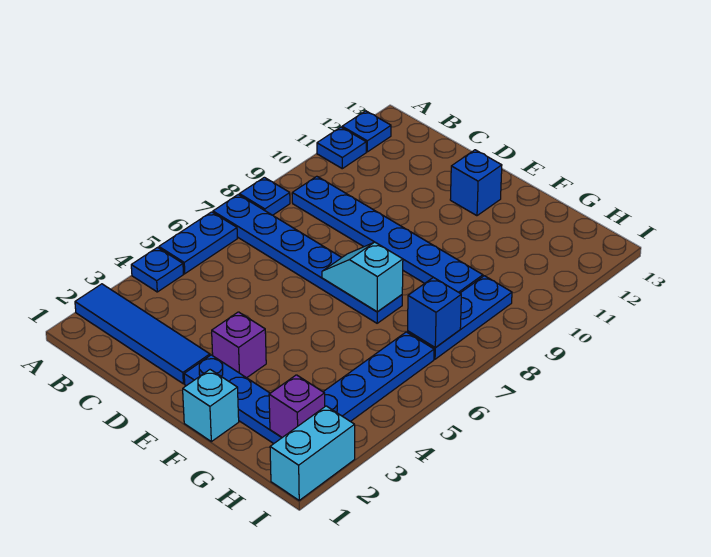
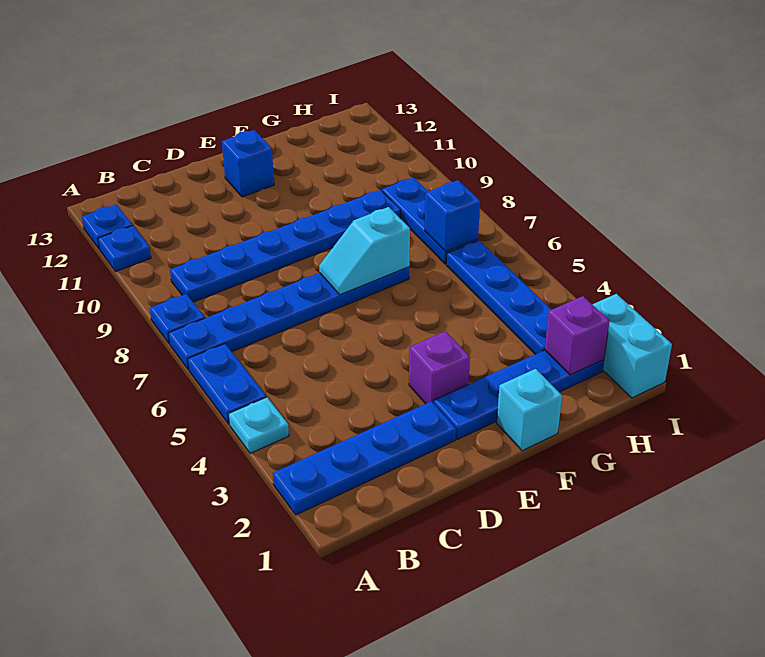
blue 1x4 tile [75,284,210,384] -> blue 1x4 plate [273,401,456,515]
blue 1x1 plate [131,248,184,292] -> cyan 1x1 plate [228,397,289,453]

